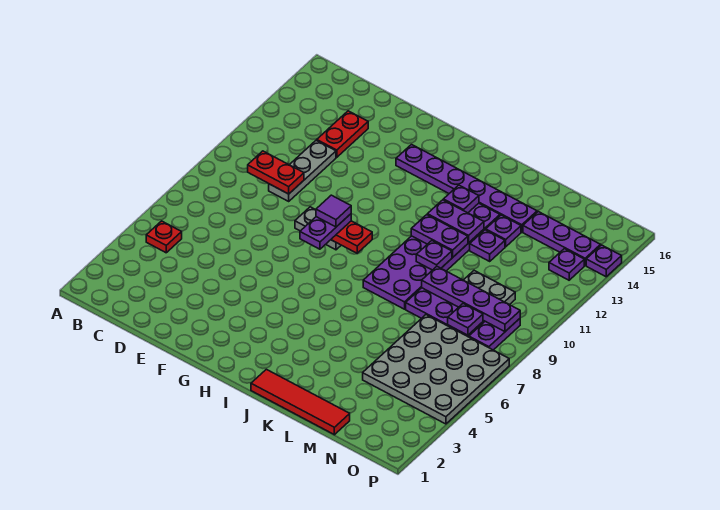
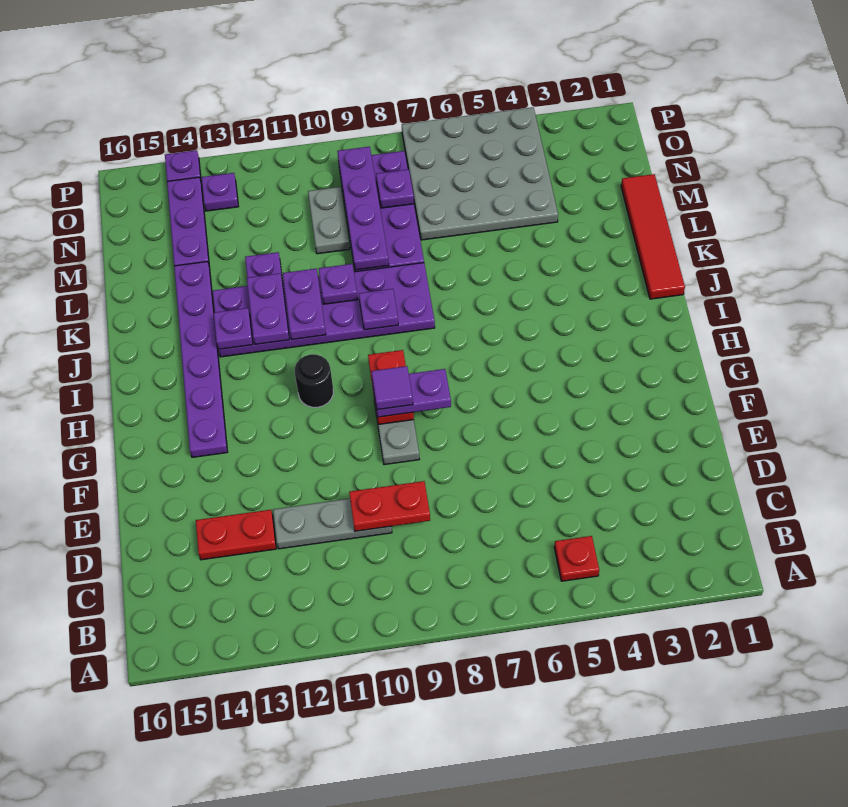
red 1x2 plate [248,151,304,194] -> red 1x2 plate turned to [349,481,430,531]
none -> black 1x1 round brick [295,354,333,407]
purple 1x1 plate [486,215,521,247] -> purple 1x1 plate moved to [359,289,398,330]

